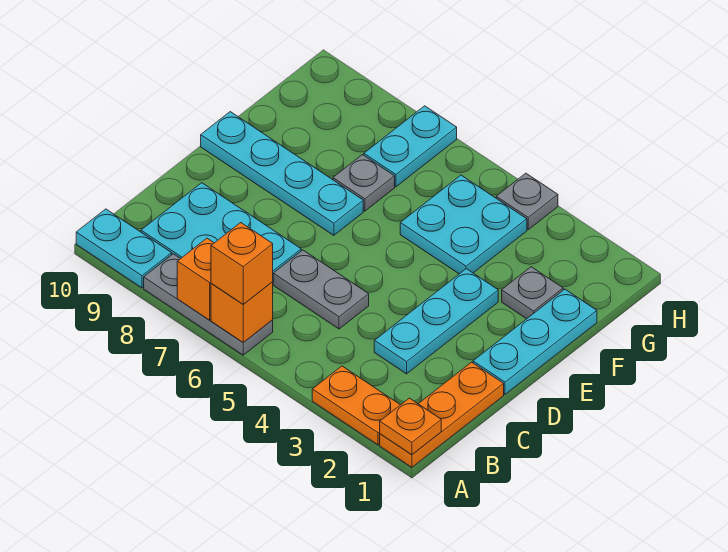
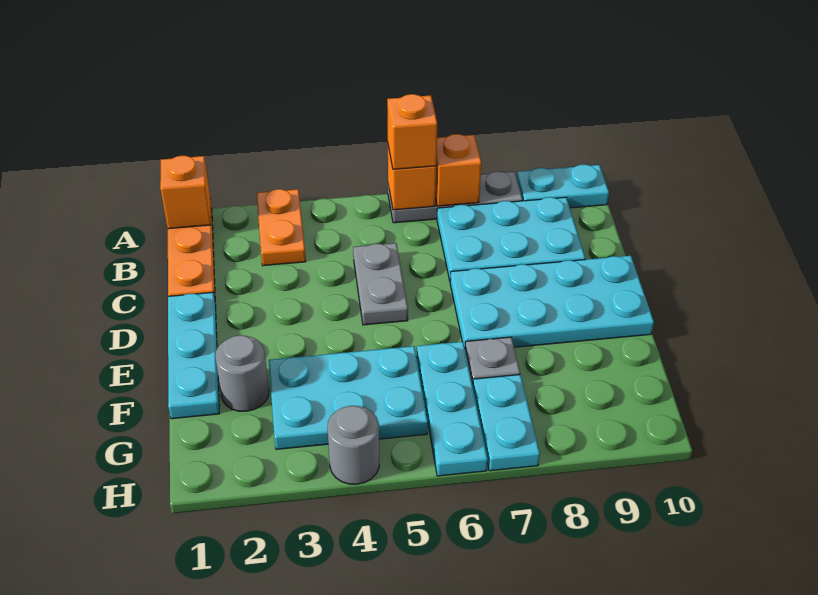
orange 1x1 plate [380,398,441,455] -> orange 1x1 brick [160,156,211,229]
orange 1x2 plate [312,366,400,445] -> orange 1x2 plate turned to [257,189,306,266]
cyan 1x3 plate [374,269,498,374] -> cyan 1x3 plate moved to [417,342,488,476]
grey 1x2 plate [273,250,369,329] -> grey 1x2 plate turned to [353,243,408,325]
cyan 1x4 plate [201,112,363,235] -> cyan 2x4 plate [450,256,654,347]
grey 1x1 plate [502,267,563,319] -> grey 1x1 round brick [215,335,269,411]
cyan 2x2 plate [400,175,527,274] -> cyan 2x3 plate [269,346,428,449]
grey 1x1 plate [496,173,558,230] -> grey 1x1 round brick [327,406,379,484]

